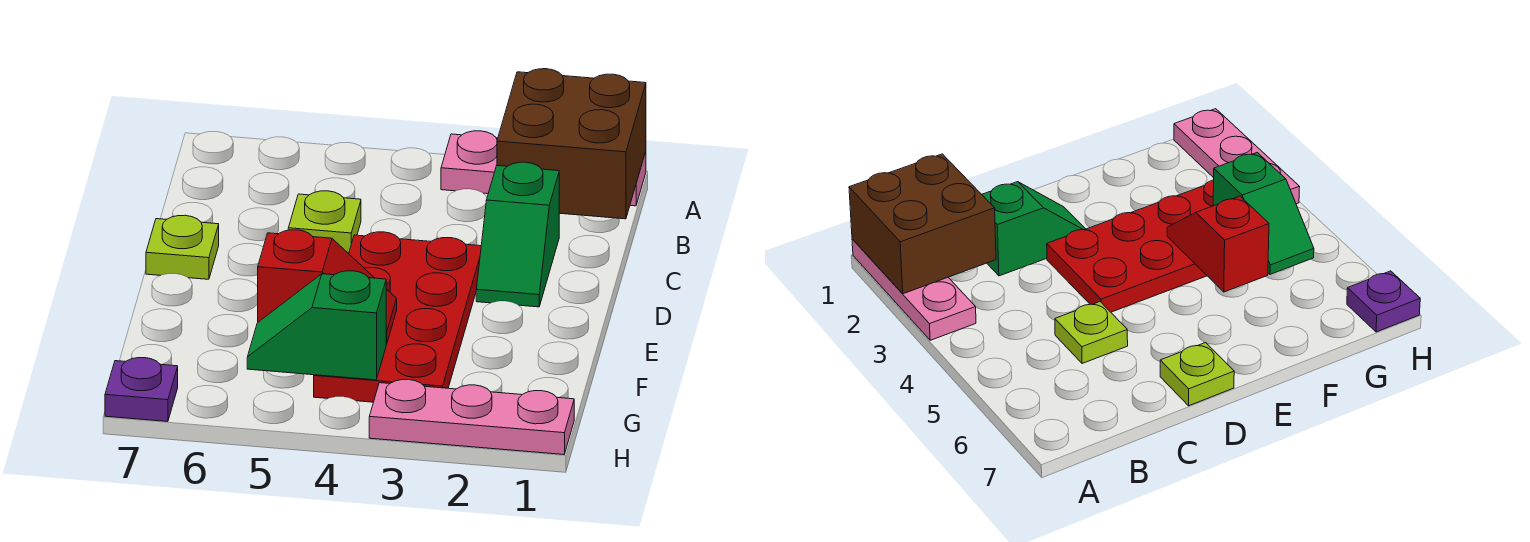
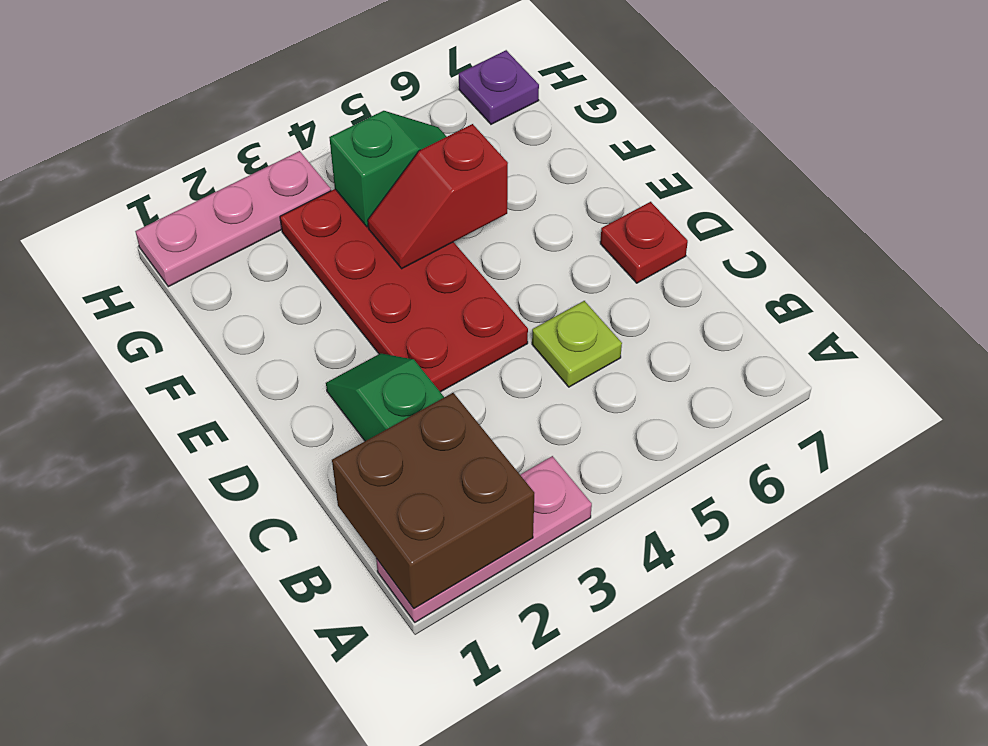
lime 1x1 plate [146,215,219,279] -> red 1x1 plate [600,202,688,283]

